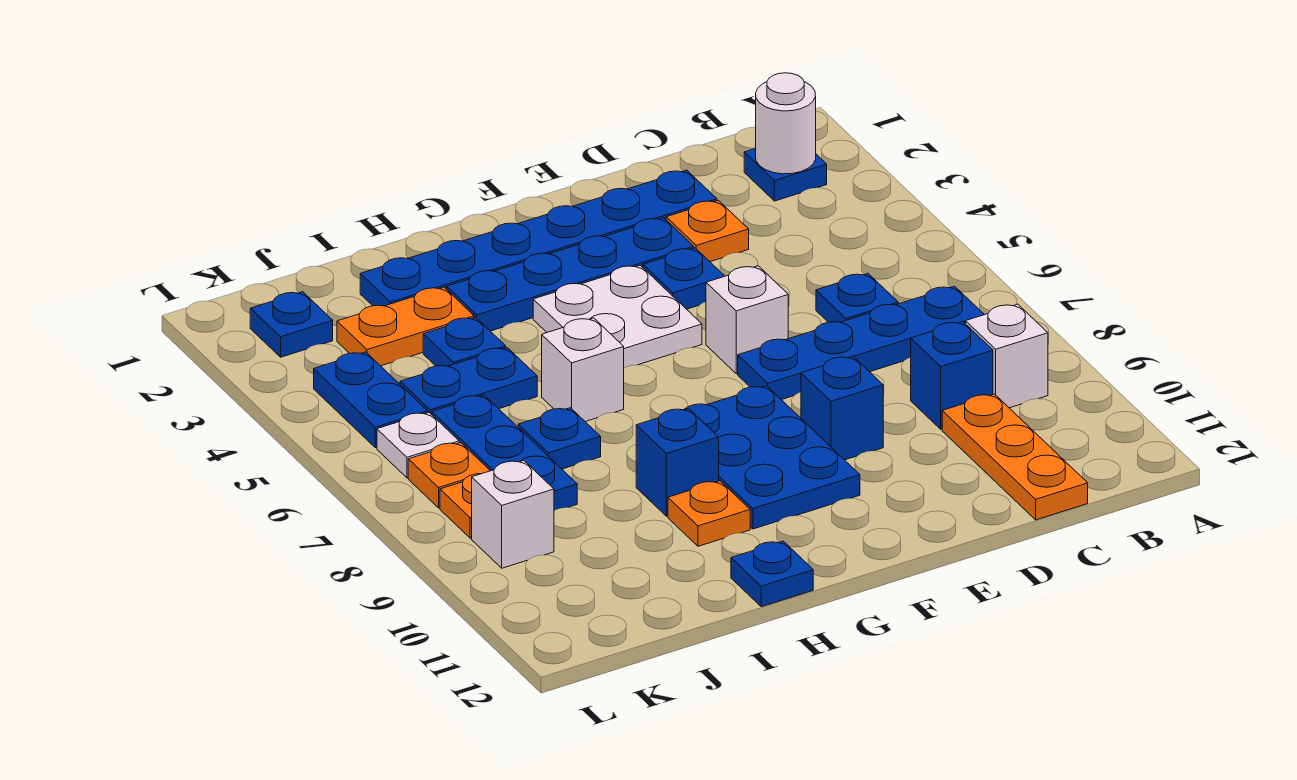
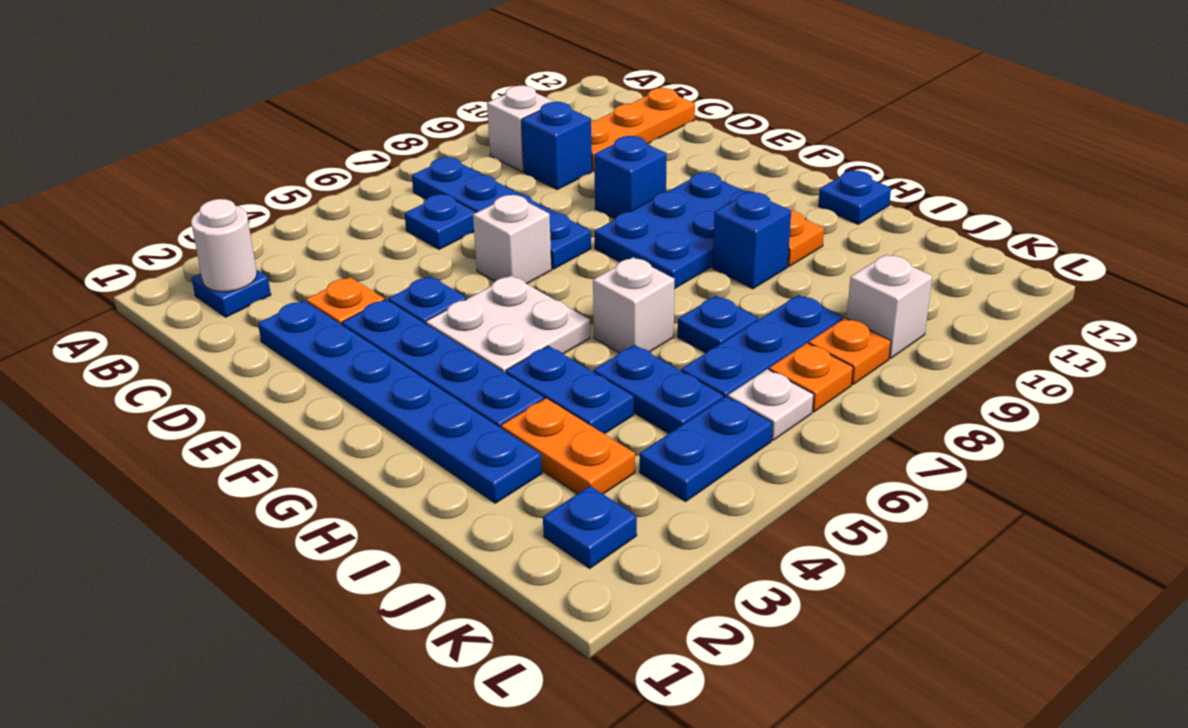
blue 1x1 plate [423,317,506,366] -> blue 1x2 plate [506,346,634,434]

